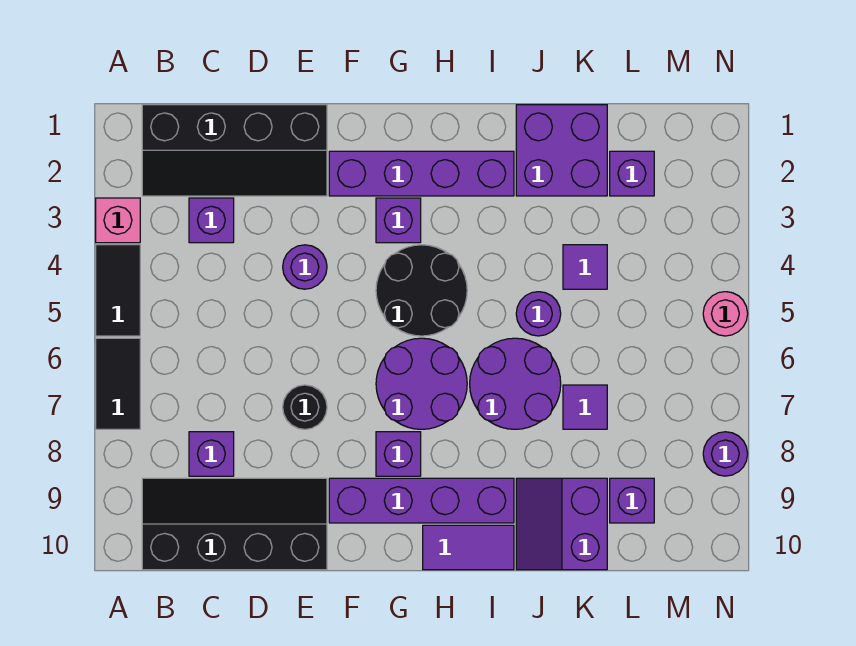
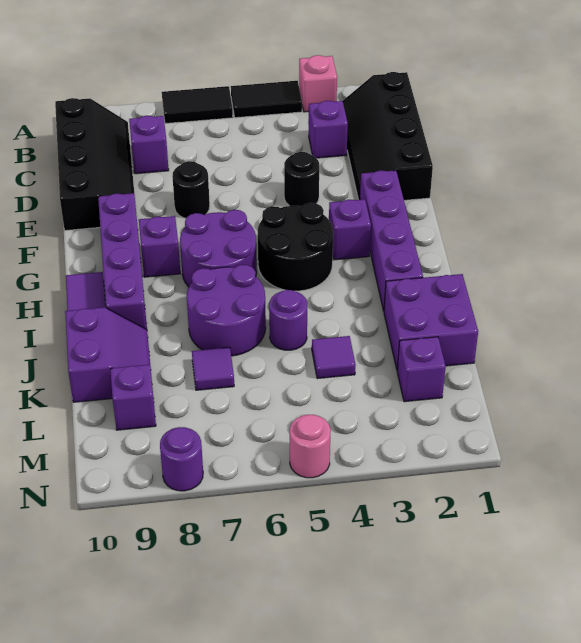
purple 1x1 round brick [283,245,327,289] -> black 1x1 round brick [284,152,319,206]
purple 2x2 slope [516,478,607,570] -> purple 2x2 slope turned to [65,307,150,402]

